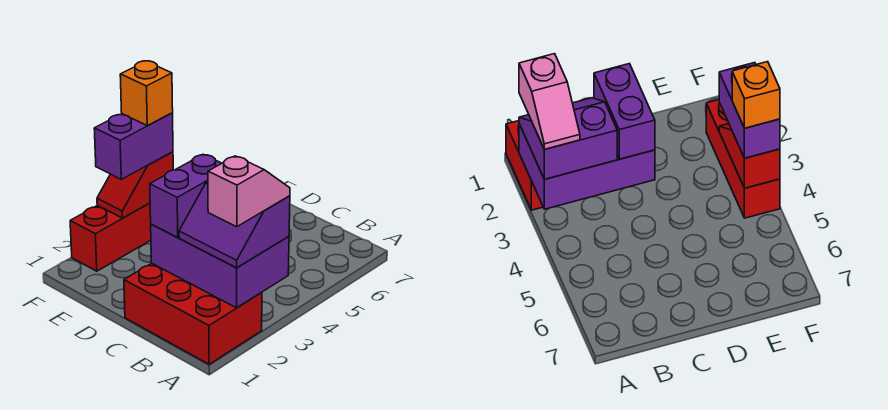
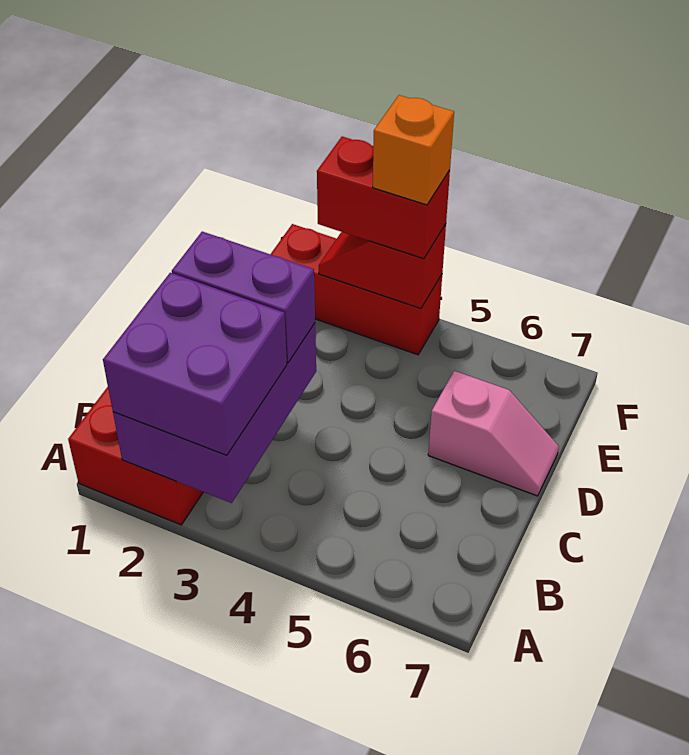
purple 2x2 slope [179,182,290,268] -> purple 2x2 brick [103,273,287,455]
pink 1x2 slope [208,156,290,227] -> pink 1x2 slope moved to [428,371,559,496]
purple 1x2 brick [94,113,173,179] -> red 1x2 brick [317,137,450,259]

